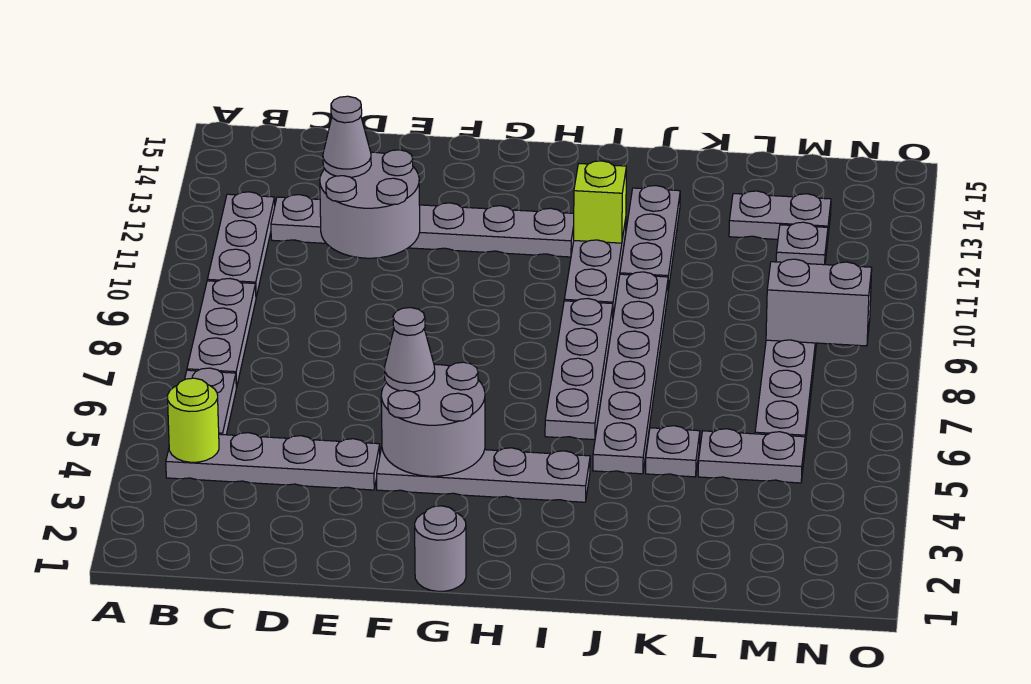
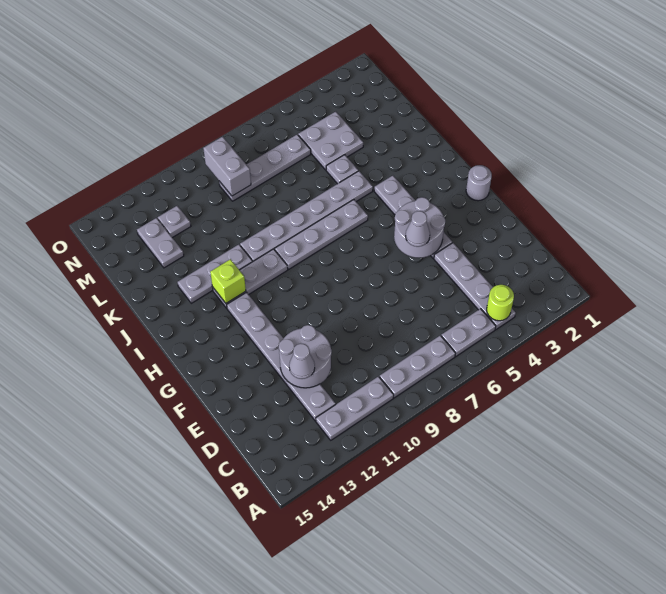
grey 1x2 plate [698,429,805,483] -> grey 2x2 plate [298,112,363,170]

